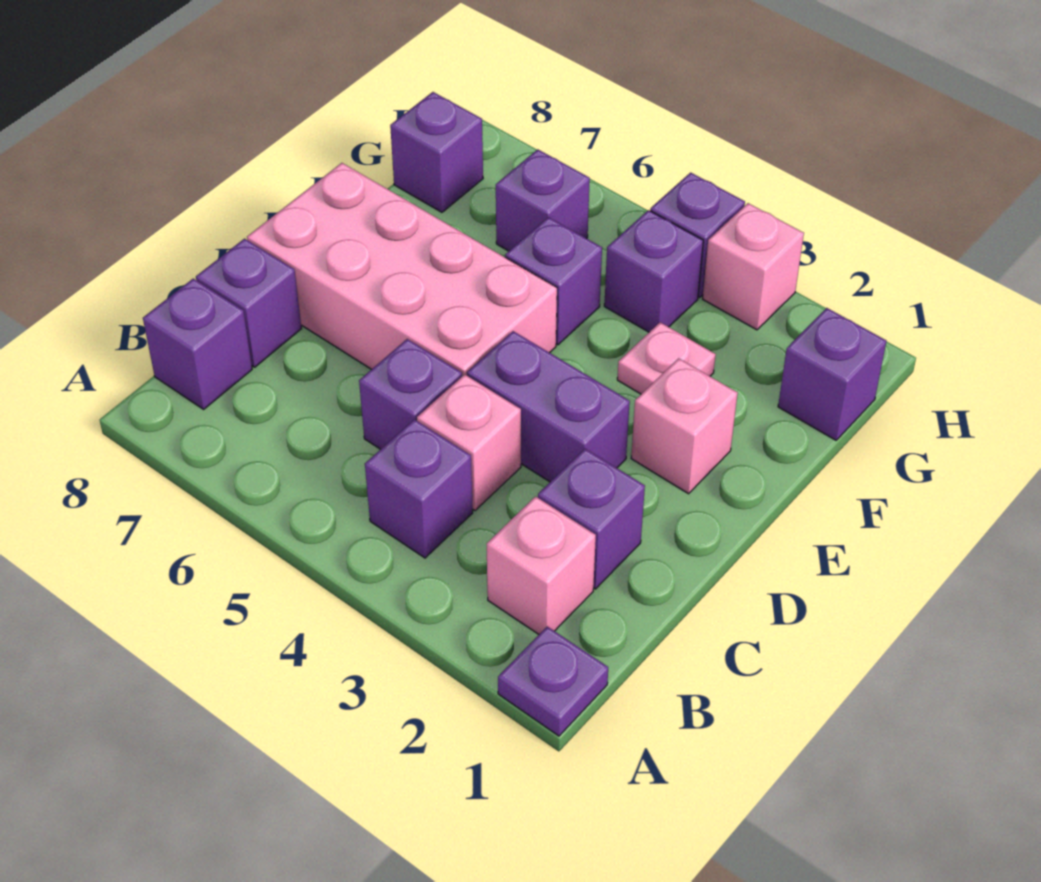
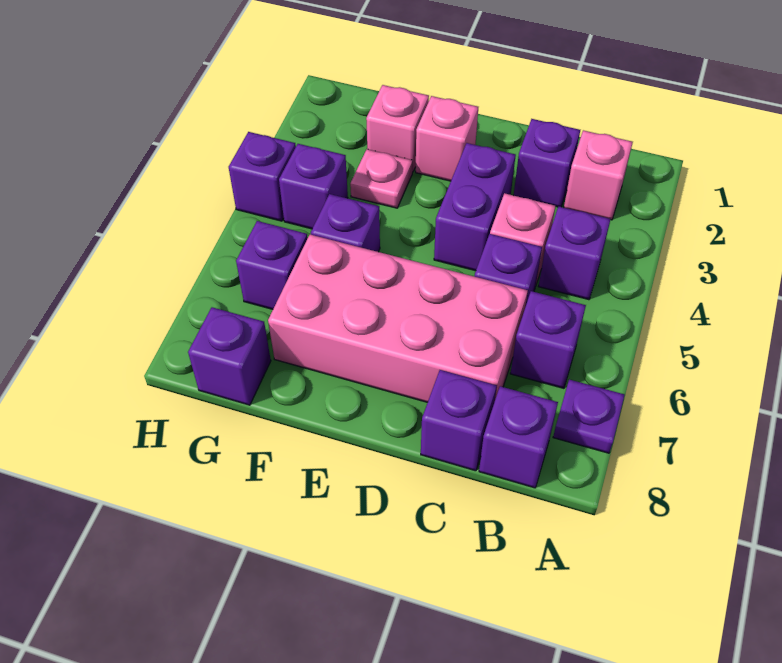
purple 1x1 plate [498,626,608,736] -> purple 1x1 plate moved to [553,380,625,453]
pink 2x4 brick [247,163,557,376] -> pink 2x4 brick turned to [268,235,528,402]
purple 1x1 brick [778,308,886,440] -> purple 1x1 brick moved to [510,291,586,388]
pink 1x1 brick [703,203,804,330] -> pink 1x1 brick moved to [366,85,429,171]

